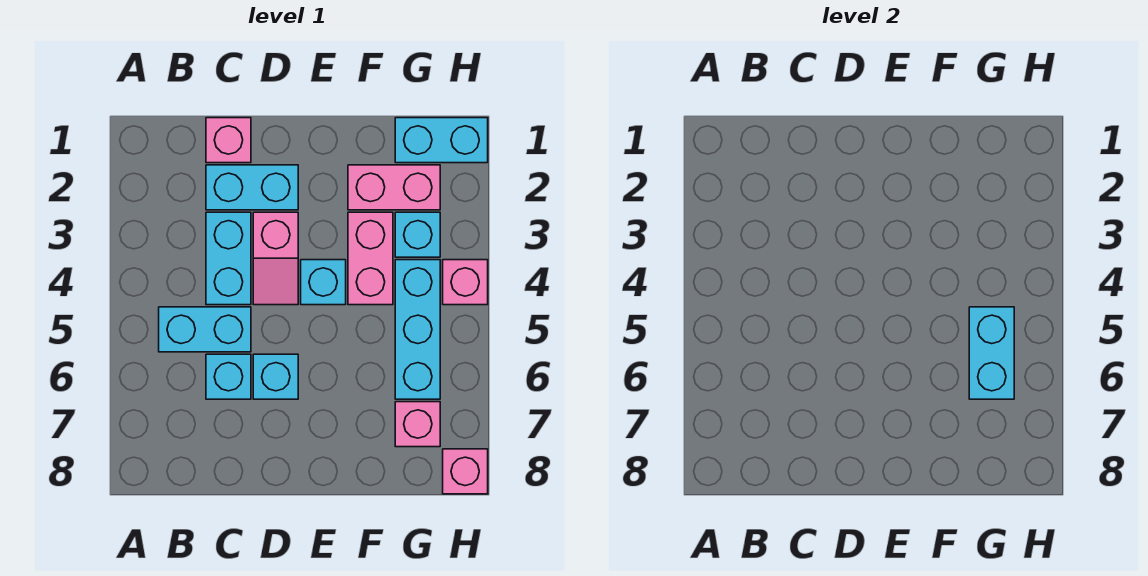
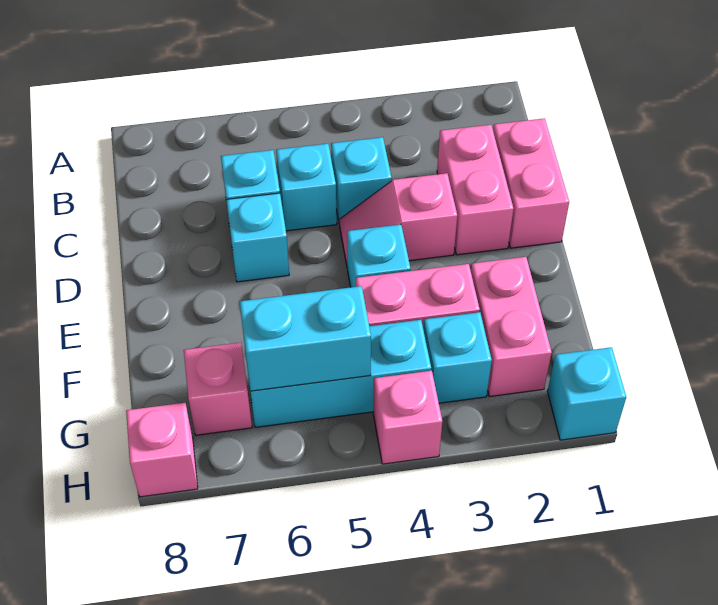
cyan 1x2 brick [159,307,251,352] -> cyan 1x1 brick [276,144,337,231]
pink 1x1 brick [206,118,251,163] -> pink 1x2 brick [493,118,569,248]
cyan 1x2 brick [206,165,298,210] -> pink 1x2 brick [437,125,513,255]
cyan 1x2 brick [206,212,251,305] -> cyan 1x1 brick [331,137,392,224]
cyan 1x2 brick [395,118,488,163] -> cyan 1x1 brick [548,347,626,440]

